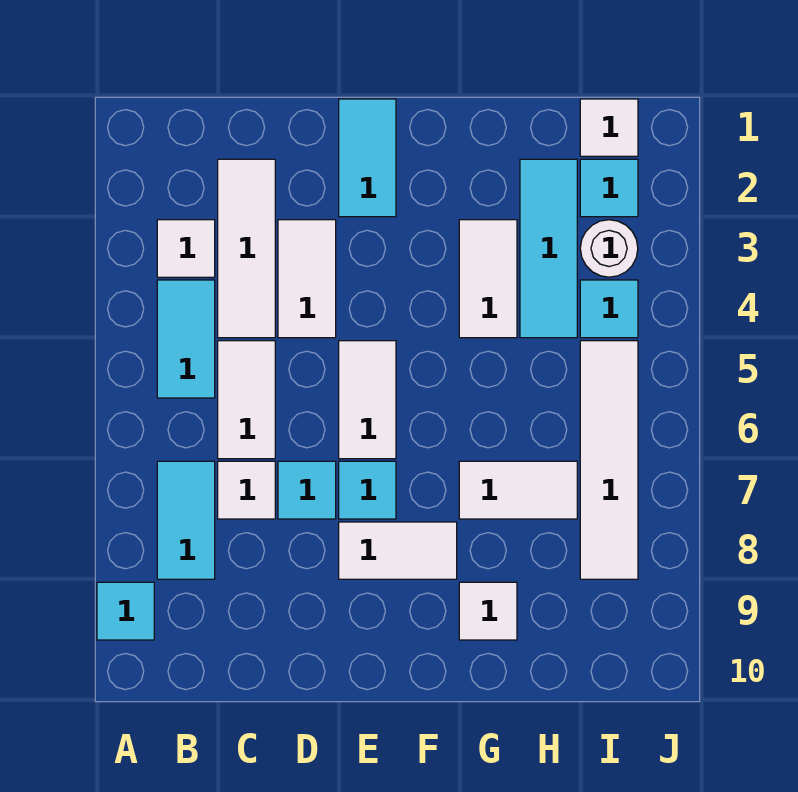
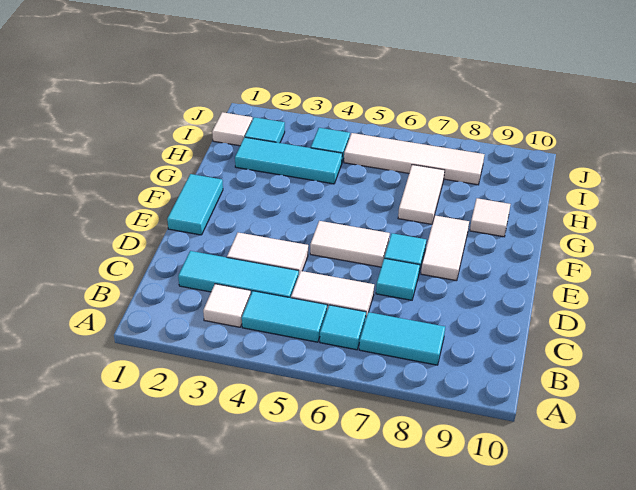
cyan 1x1 tile [97,582,154,640] -> cyan 1x1 tile moved to [320,305,366,350]
white 1x3 tile [218,159,275,338] -> cyan 1x3 tile [178,251,299,298]
white 1x1 tile [218,461,275,519] -> none
cyan 1x2 tile [339,99,396,217] -> cyan 1x2 tile turned to [167,174,223,235]
white 1x2 tile [459,220,517,338] -> none
white 1x1 round brick [580,220,638,277] -> none

